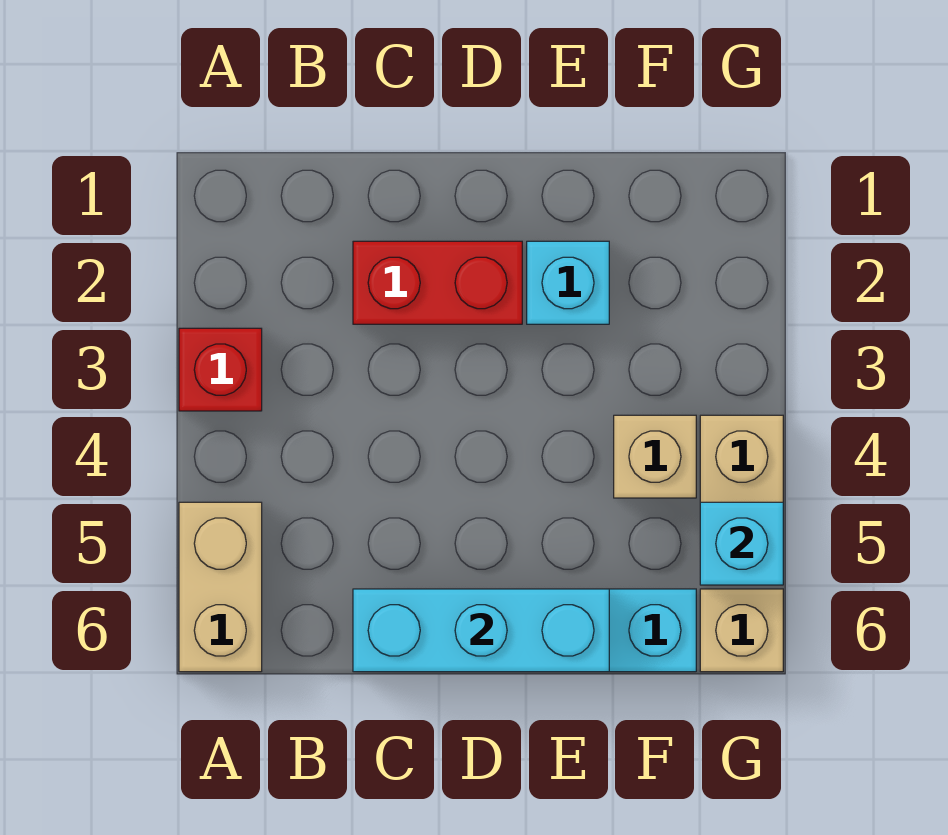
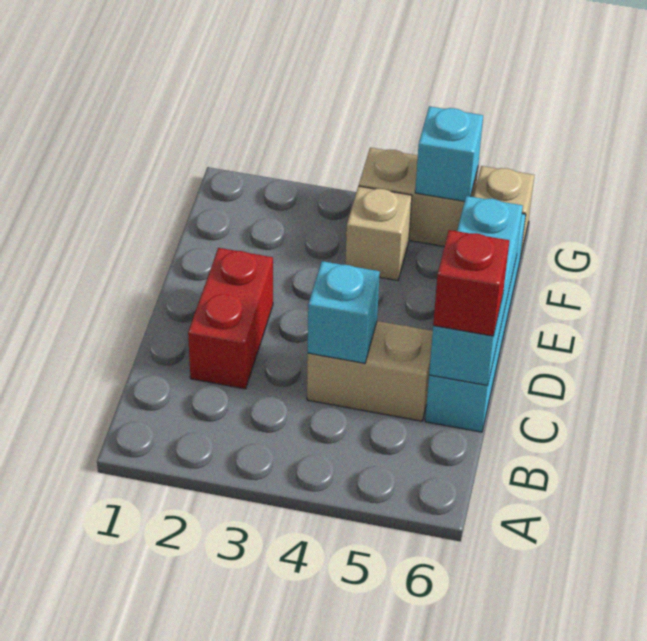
red 1x1 brick [179,328,262,411] -> red 1x1 brick moved to [433,230,509,336]
tan 1x2 brick [179,502,262,672] -> tan 1x2 brick moved to [307,321,433,421]
cyan 1x1 brick [527,241,609,324] -> cyan 1x1 brick moved to [308,261,380,363]

